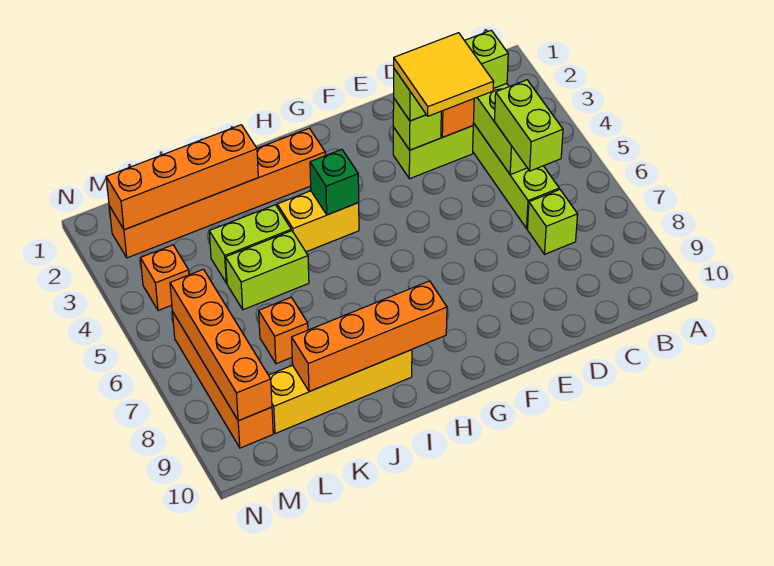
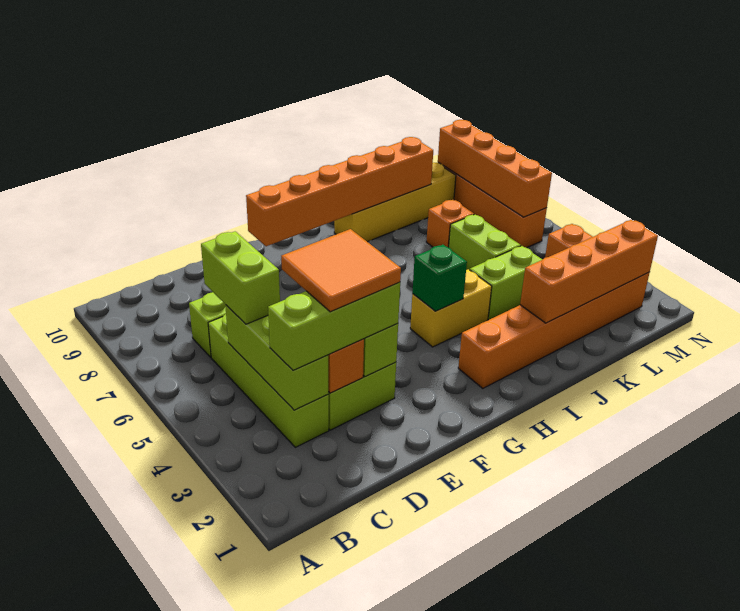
yellow 2x2 tile [394,33,494,116] -> orange 2x2 tile [281,229,401,312]
orange 1x4 brick [292,281,447,392] -> orange 1x6 brick [246,137,433,246]
lime 1x2 brick [226,231,309,310] -> lime 1x2 brick turned to [449,214,521,270]

